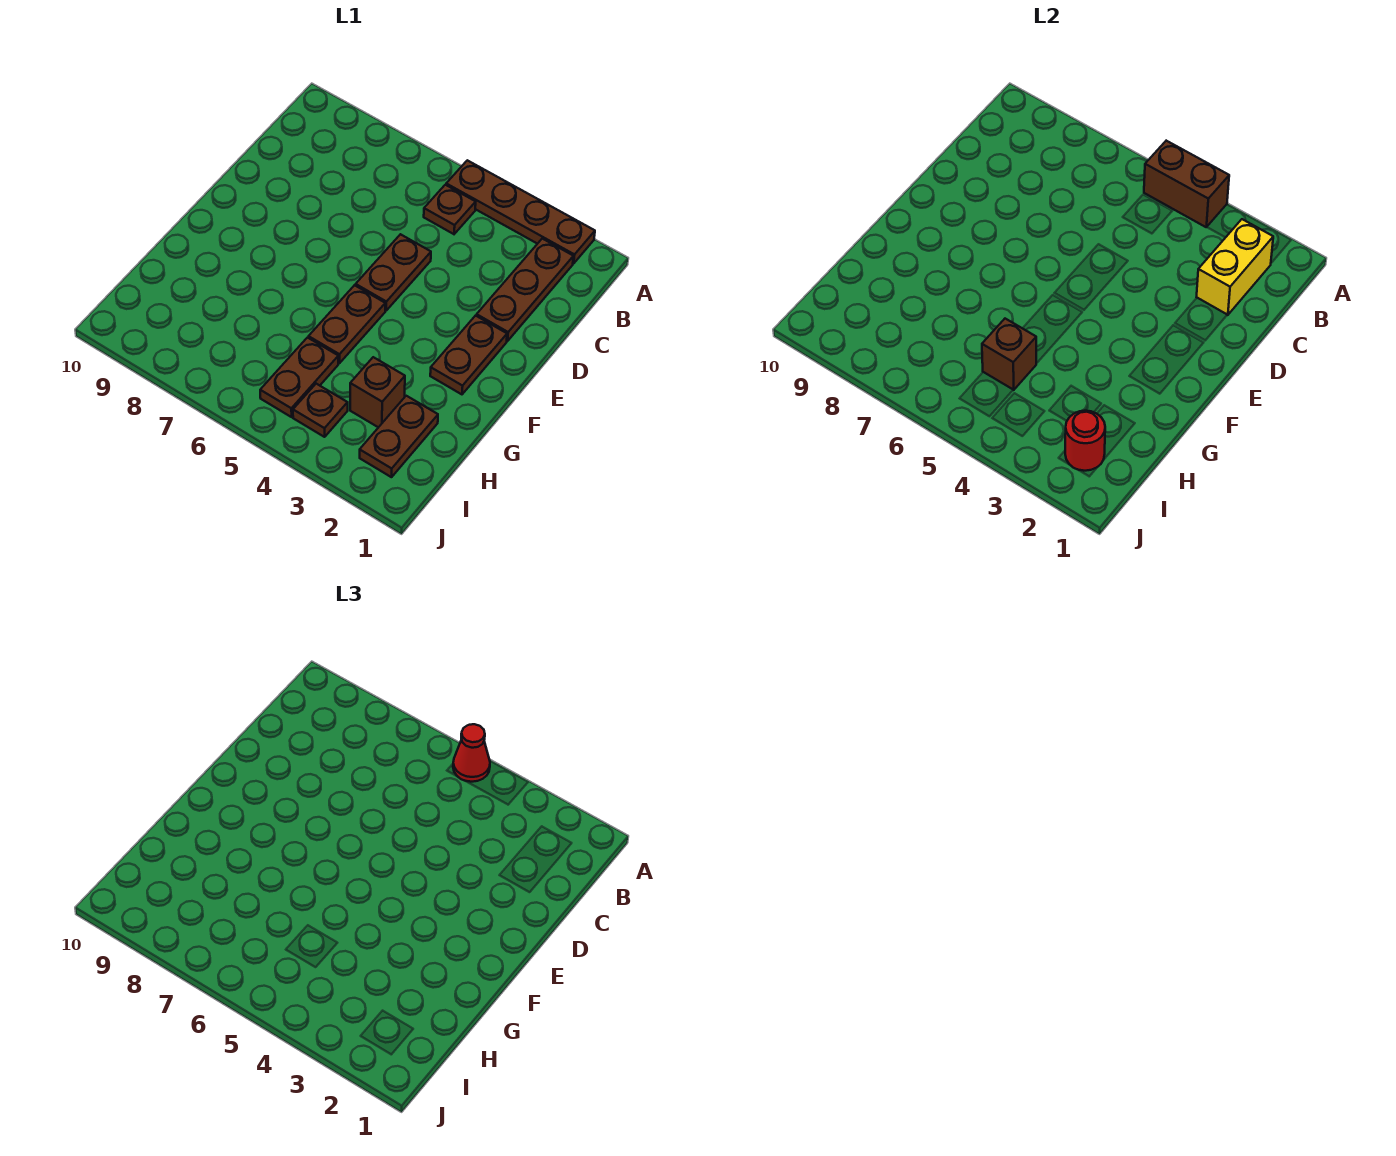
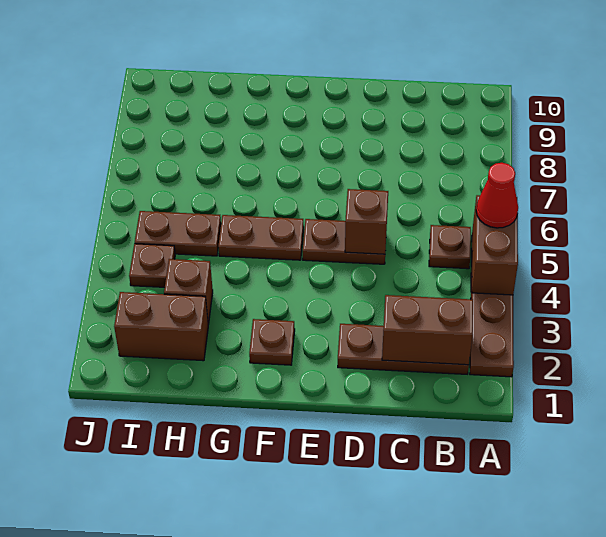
yellow 1x2 brick [1197,219,1273,315] -> brown 1x2 brick [382,295,473,365]
brown 1x2 plate [430,316,507,394] -> brown 1x1 plate [249,319,295,365]
brown 1x2 plate [360,396,438,477] -> brown 1x2 brick [114,292,208,361]
brown 1x1 brick [982,319,1036,390] -> brown 1x1 brick moved to [345,189,388,254]
red 1x1 round brick [1065,411,1105,471] -> none

